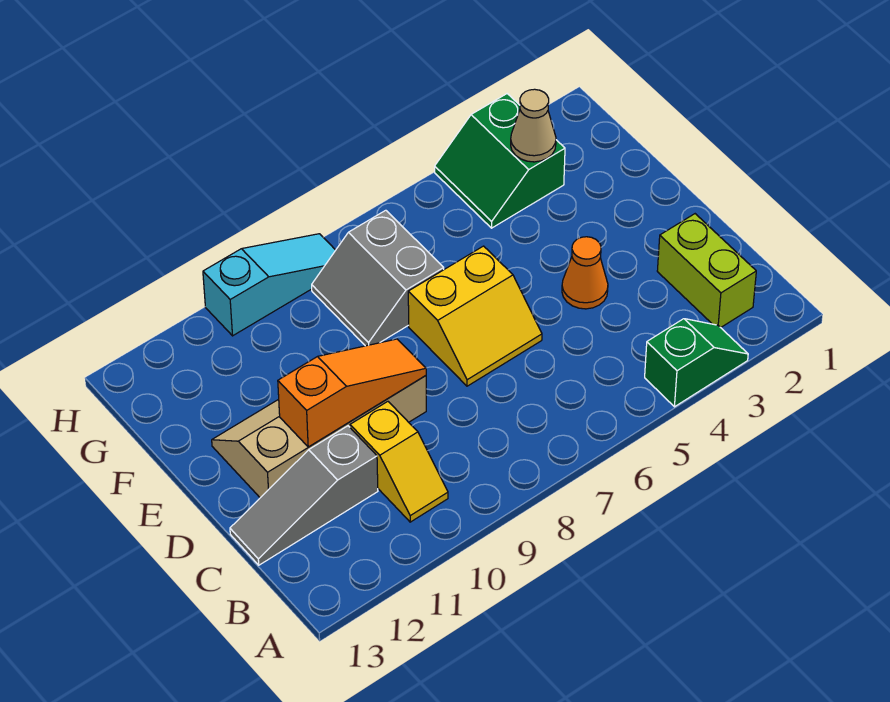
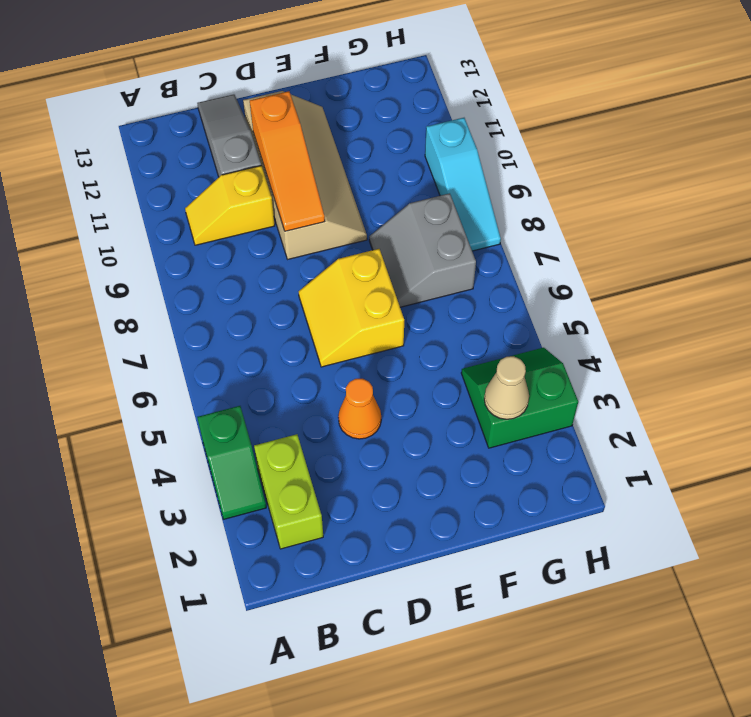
lime 1x2 brick [657,214,756,328] -> lime 1x2 brick turned to [254,434,323,549]
grey 2x2 slope [312,210,444,346] -> grey 2x2 slope turned to [369,193,476,307]

